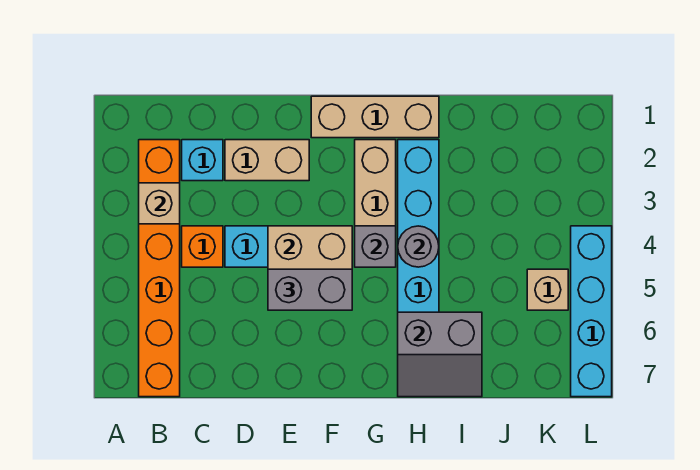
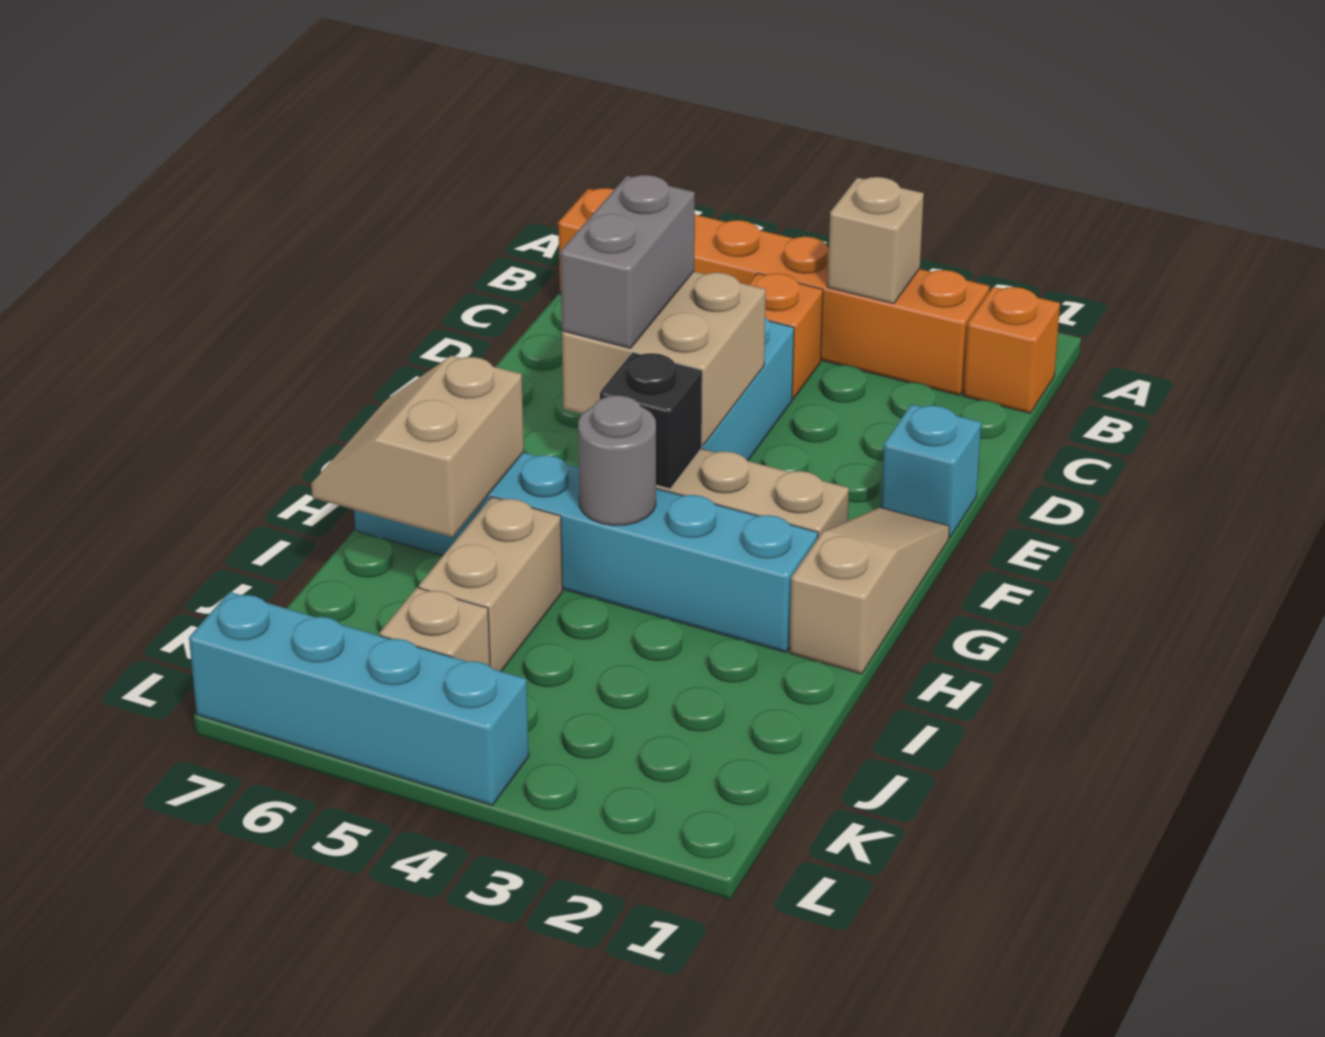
none -> orange 1x1 brick [963,287,1060,413]
cyan 1x1 brick [182,140,223,181] -> cyan 1x1 brick moved to [881,404,981,538]
tan 1x2 brick [225,140,309,181] -> tan 1x2 brick moved to [419,497,563,671]
tan 1x3 brick [311,96,439,138] -> tan 1x3 slope [789,507,950,674]
grey 1x1 brick [355,226,396,267] -> black 1x1 brick [600,352,702,489]
grey 2x2 slope [398,312,482,397] -> tan 2x2 slope [311,356,524,537]

